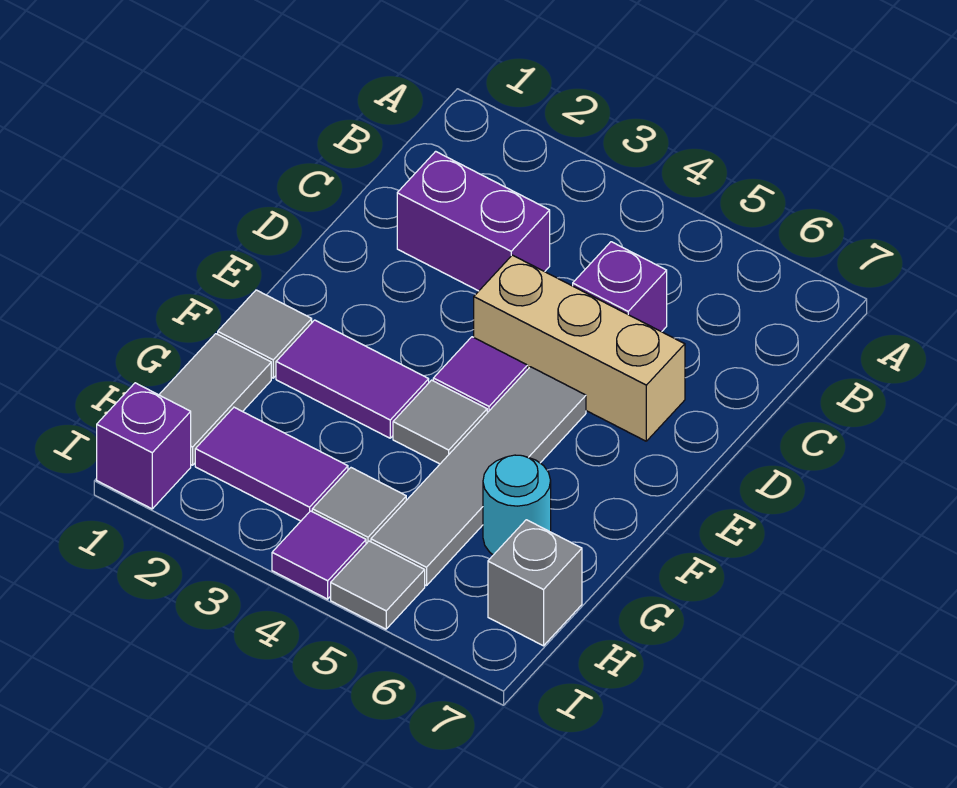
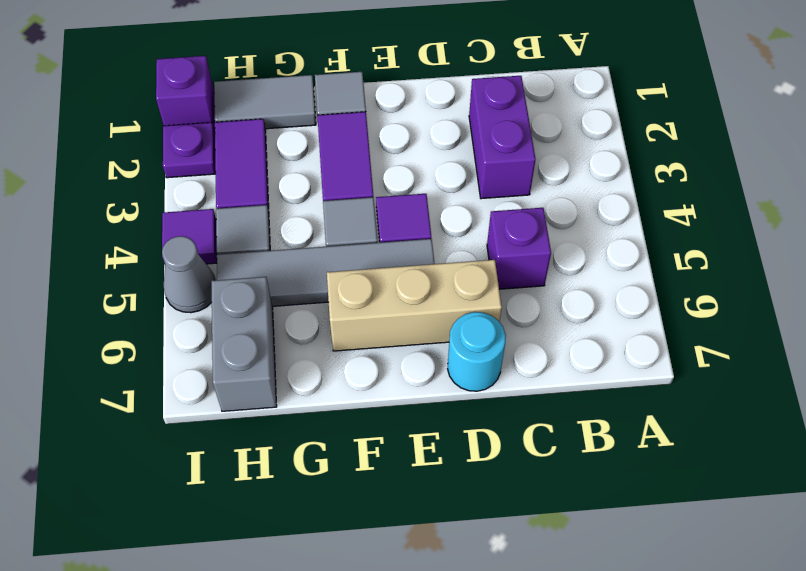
tan 1x3 brick [474,255,685,441] -> tan 1x3 brick turned to [327,260,502,351]
cyan 1x1 round brick [483,455,551,555] -> cyan 1x1 round brick moved to [448,312,506,391]
grey 1x1 brick [488,520,582,646] -> grey 1x2 brick [211,277,277,411]
none -> purple 1x1 plate [163,123,216,178]
grey 1x1 tile [331,541,425,629] -> grey 1x1 cone [162,236,215,313]

